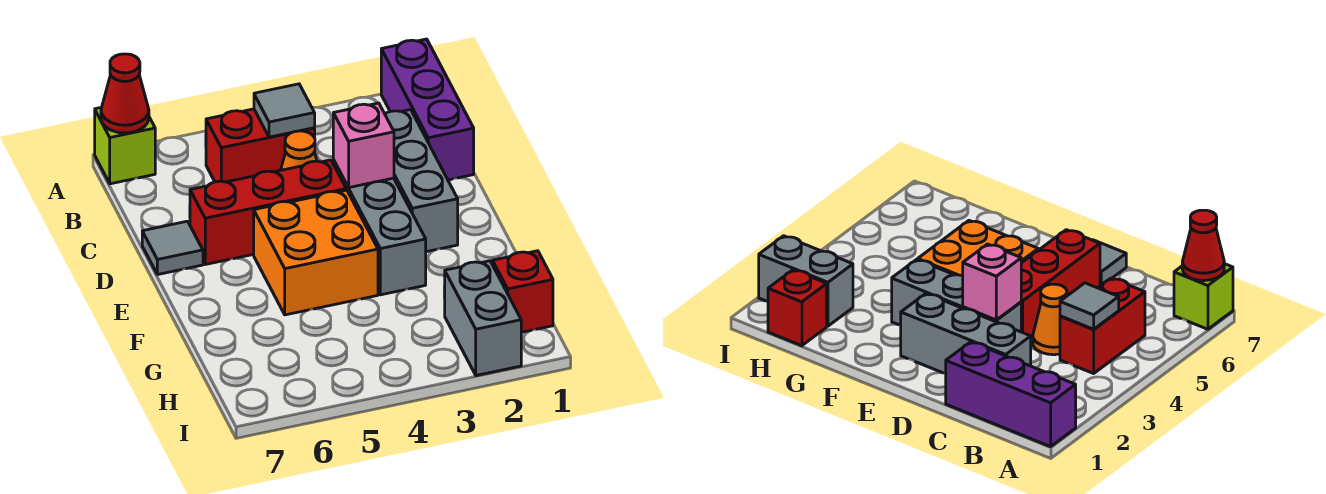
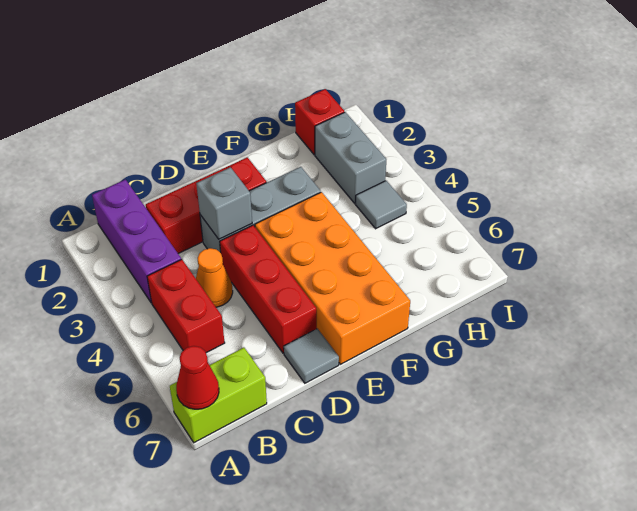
purple 1x3 brick [381,39,474,180] -> purple 1x3 brick turned to [92,180,181,303]
lime 1x1 brick [95,107,155,184] -> lime 1x2 brick [170,348,267,443]
grey 1x1 tile [254,84,315,137] -> grey 1x1 tile moved to [356,181,407,229]
grey 1x3 brick [385,110,458,252] -> red 1x3 brick [146,157,266,253]
pink 1x1 brick [333,103,394,187] -> grey 1x1 brick [196,167,252,239]
orange 2x2 brick [254,190,378,315] -> orange 2x4 brick [255,192,410,364]
grey 1x2 brick [445,261,521,375] -> grey 1x2 brick turned to [315,112,386,203]

